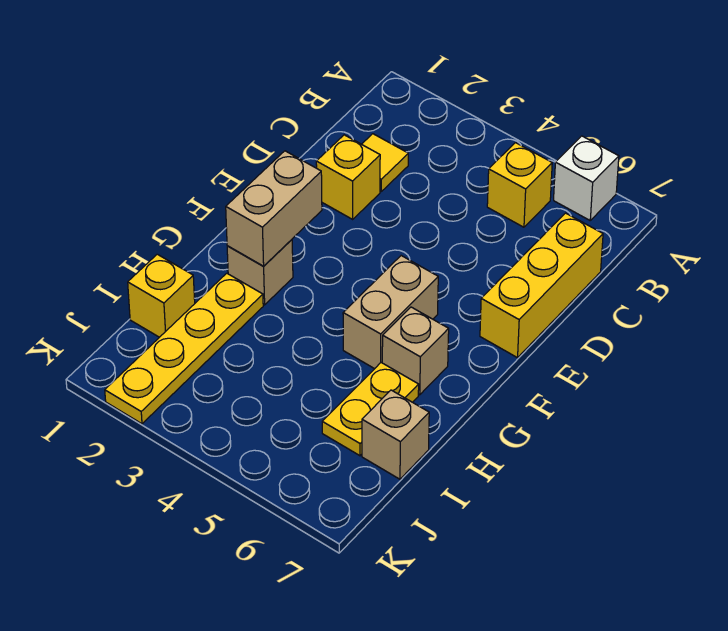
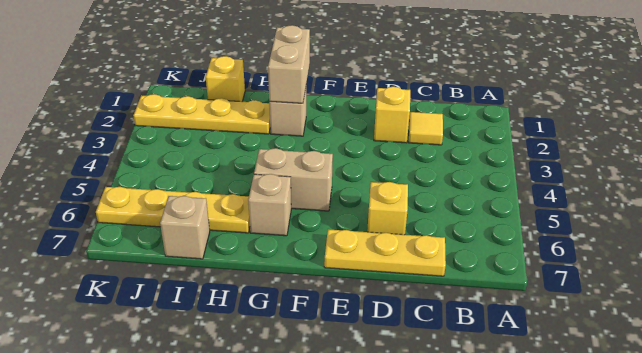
white 1x1 brick [554,136,619,220] -> none
yellow 1x1 brick [487,143,552,227] -> yellow 1x1 brick moved to [367,182,408,235]
yellow 1x3 brick [480,213,603,358] -> yellow 1x3 plate [324,229,446,276]
tan 1x2 brick [226,151,322,266] -> tan 1x2 brick turned to [268,25,310,103]
yellow 1x2 plate [322,363,419,456] -> yellow 1x4 plate [96,187,250,233]

